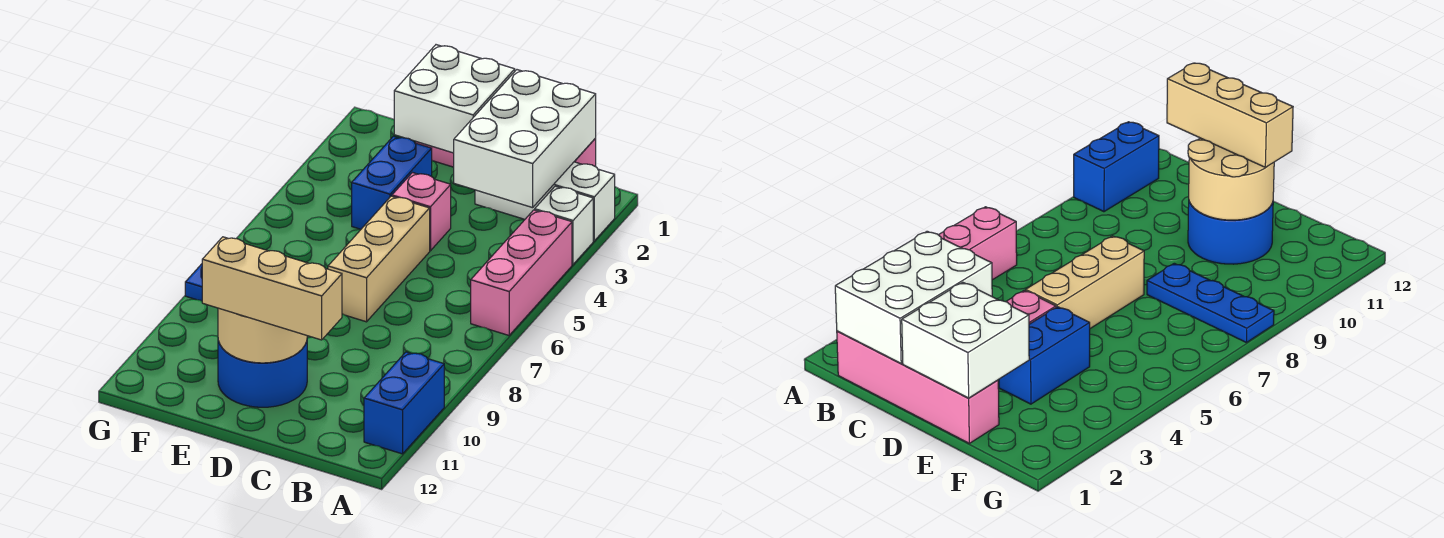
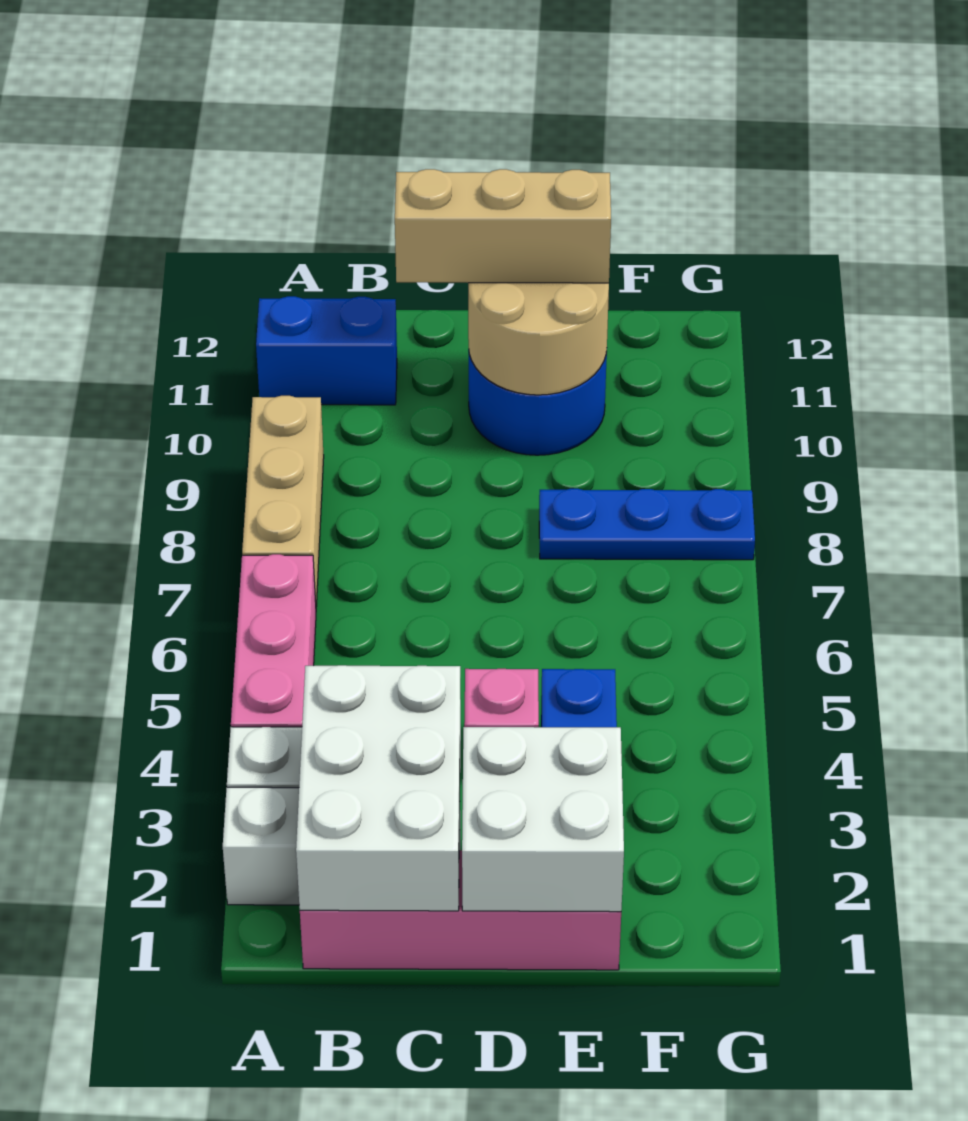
blue 1x2 brick [364,352,444,454] -> blue 1x2 brick turned to [256,296,397,405]
tan 1x3 brick [328,196,430,322] -> tan 1x3 brick moved to [242,396,324,607]

